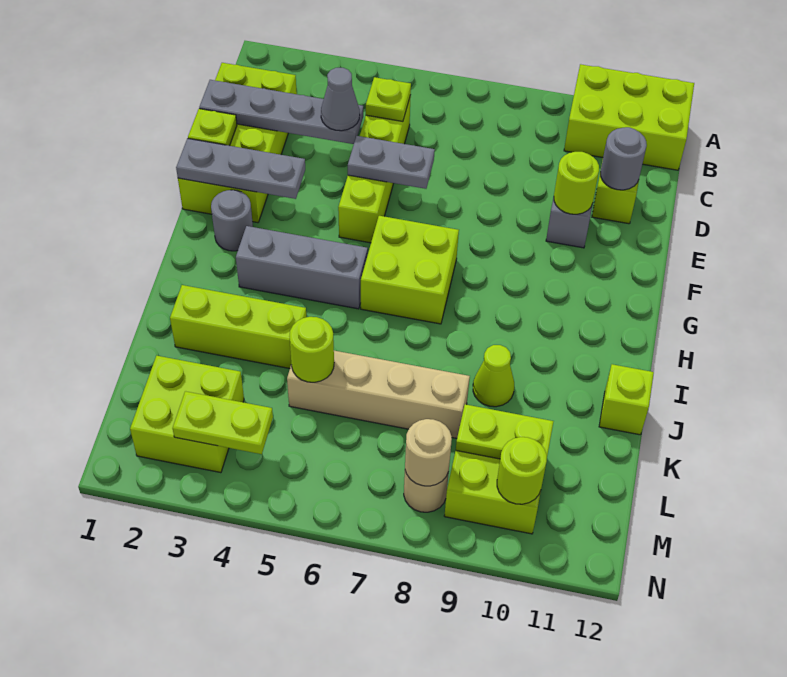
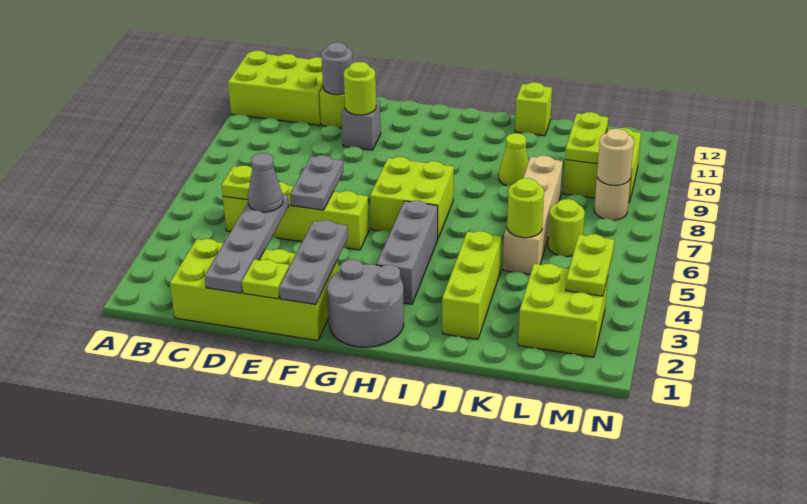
lime 2x3 brick [564,64,694,170] -> lime 2x3 brick turned to [228,51,323,125]
grey 1x1 round brick [211,190,253,251] -> grey 2x2 round brick [327,260,404,347]
lime 1x1 round brick [497,437,547,504] -> lime 1x1 round brick moved to [548,199,585,257]

